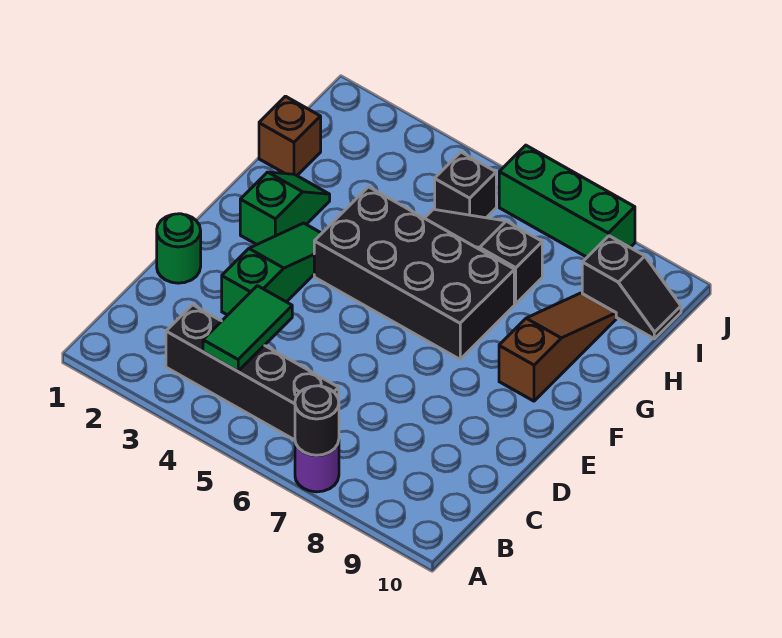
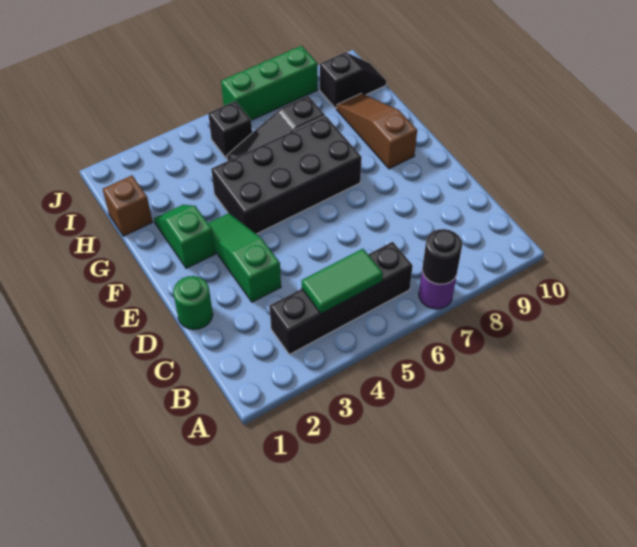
green 1x2 tile [203,286,292,371] -> green 1x2 tile turned to [302,249,383,314]

